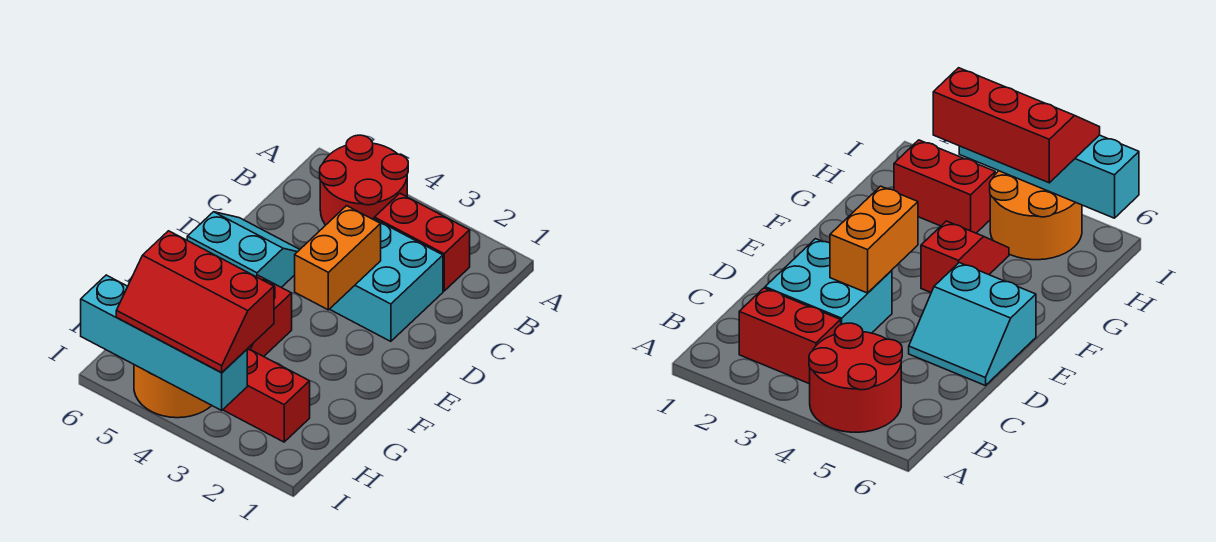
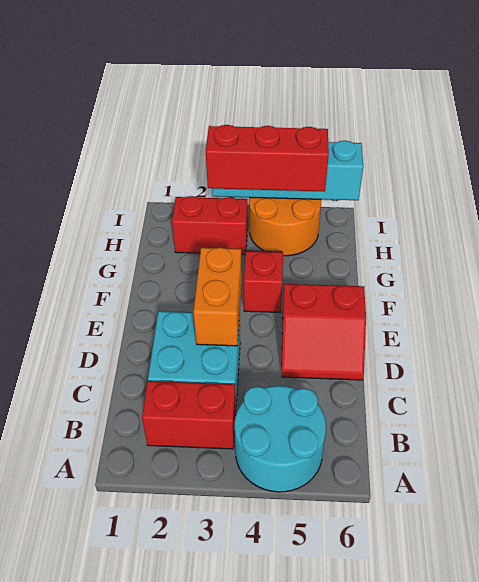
red 2x2 round brick [320,135,408,225] -> cyan 2x2 round brick [235,386,326,492]
cyan 2x2 slope [187,212,300,287] -> red 2x2 slope [282,284,366,380]

